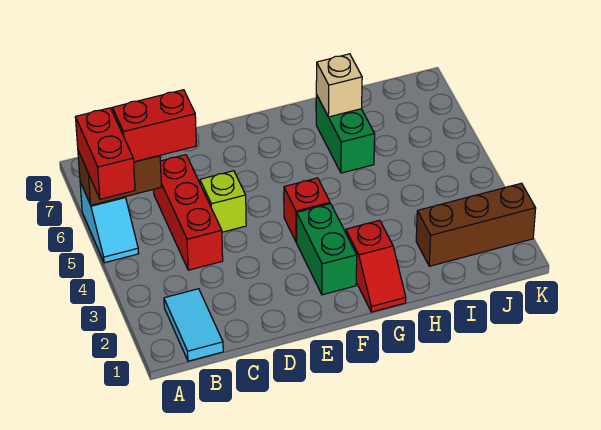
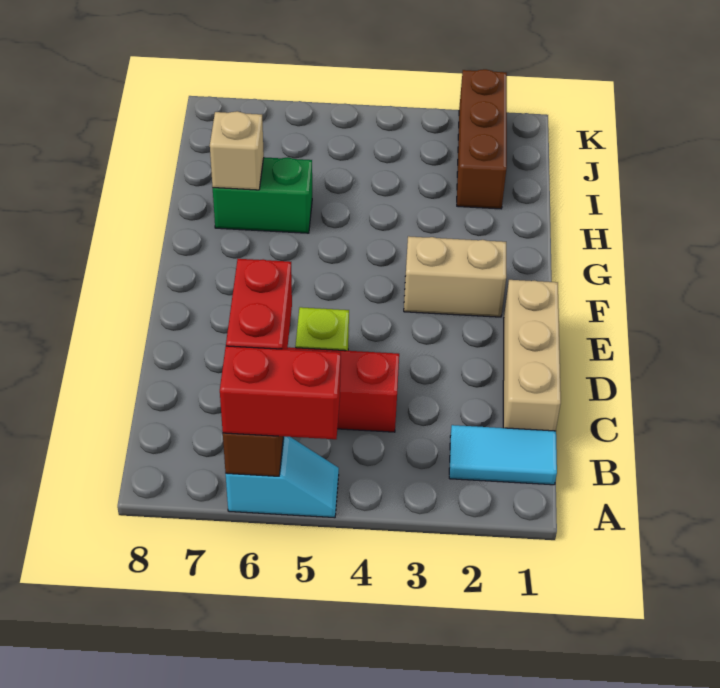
none -> tan 1x3 brick [503,280,561,431]
green 1x2 brick [297,204,357,295] -> tan 1x2 brick [404,236,506,317]
red 1x1 brick [284,178,330,242] -> none
red 1x2 slope [346,220,406,312] -> none

